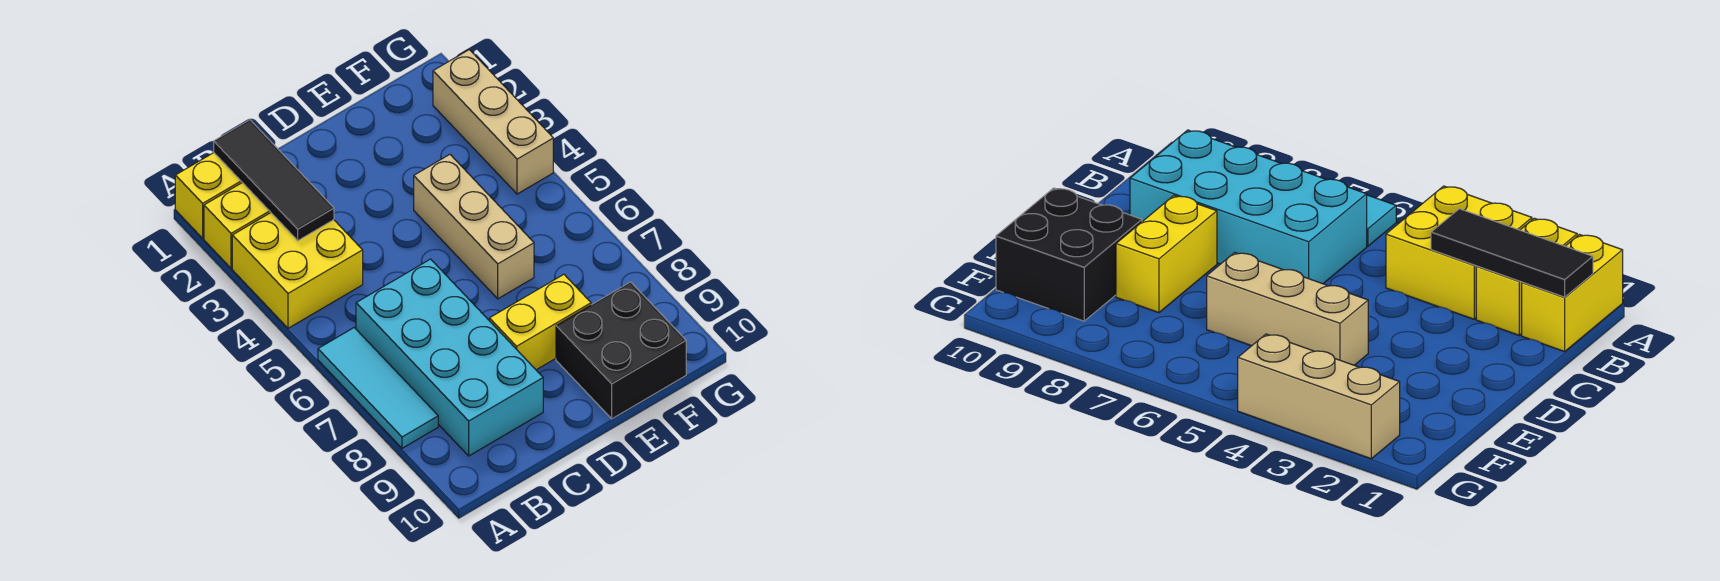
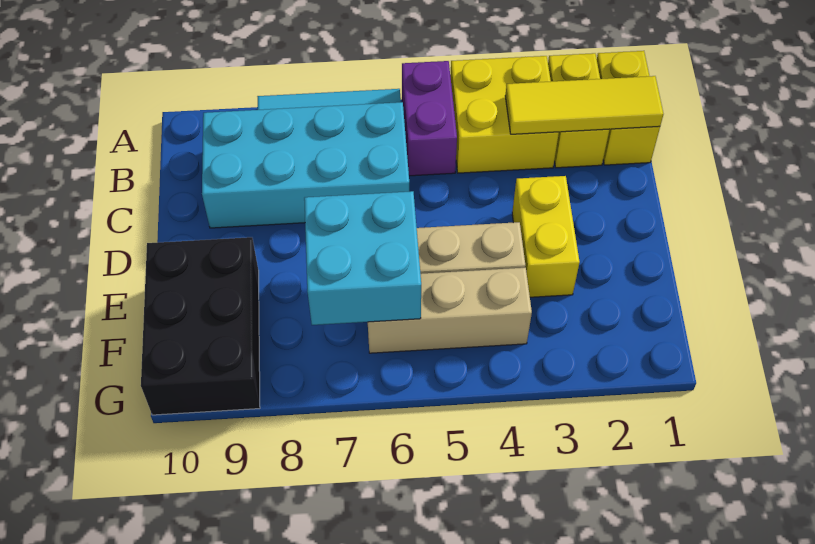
none -> purple 1x2 brick [402,61,457,176]
black 1x3 tile [214,120,334,240] -> yellow 1x3 tile [505,76,663,134]
yellow 1x2 brick [489,274,591,370] -> yellow 1x2 brick moved to [512,176,580,297]
none -> cyan 2x2 brick [304,191,421,325]
black 2x2 brick [556,282,686,419] -> black 2x3 brick [141,237,260,415]
tan 1x3 brick [433,50,553,194] -> tan 1x3 brick moved to [368,268,532,353]

